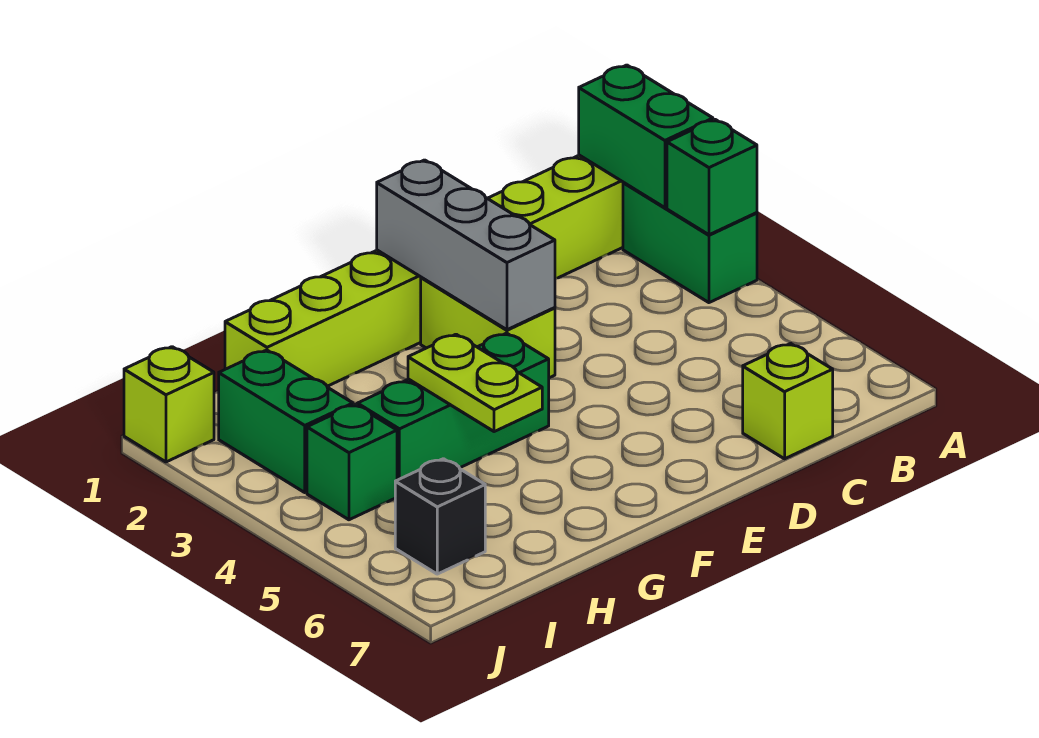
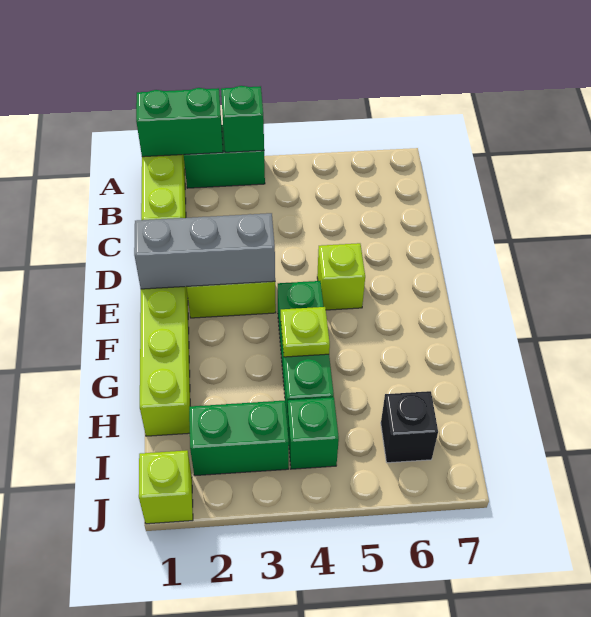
lime 1x1 brick [743,343,833,459] -> lime 1x1 brick moved to [317,243,365,310]
lime 1x2 plate [408,334,542,432] -> lime 1x1 plate [281,307,330,357]

